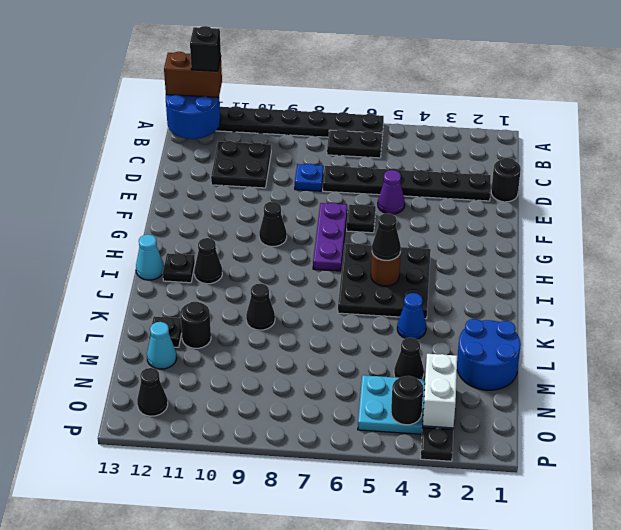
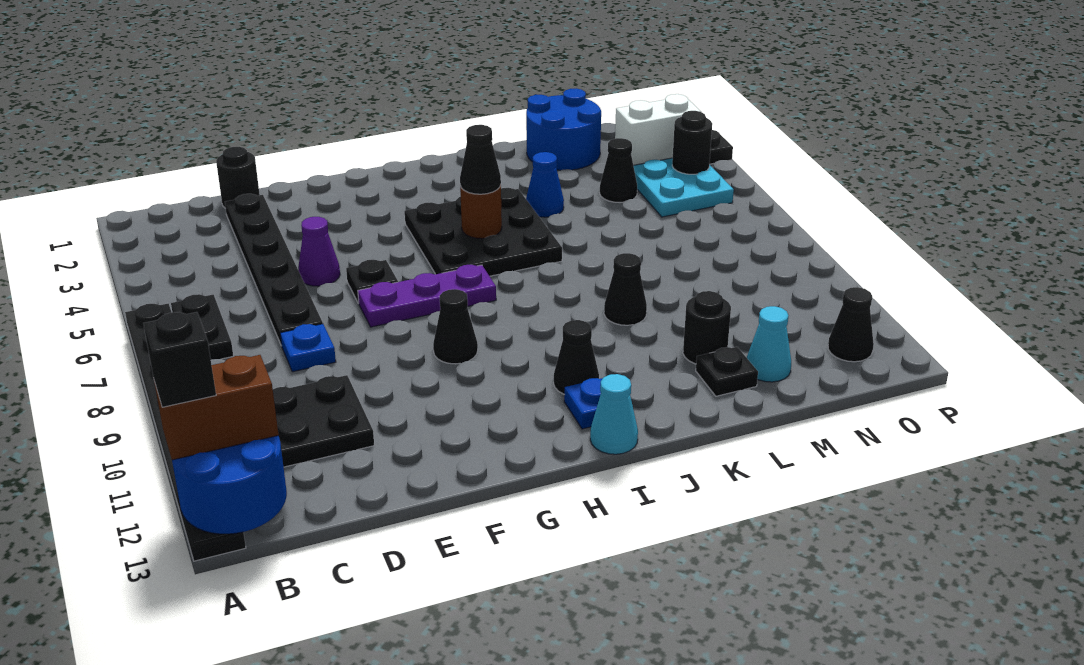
brown 1x2 brick [164,52,222,97] -> brown 1x2 brick turned to [154,355,279,460]
black 1x1 plate [163,253,195,283] -> blue 1x1 plate [564,378,603,429]

